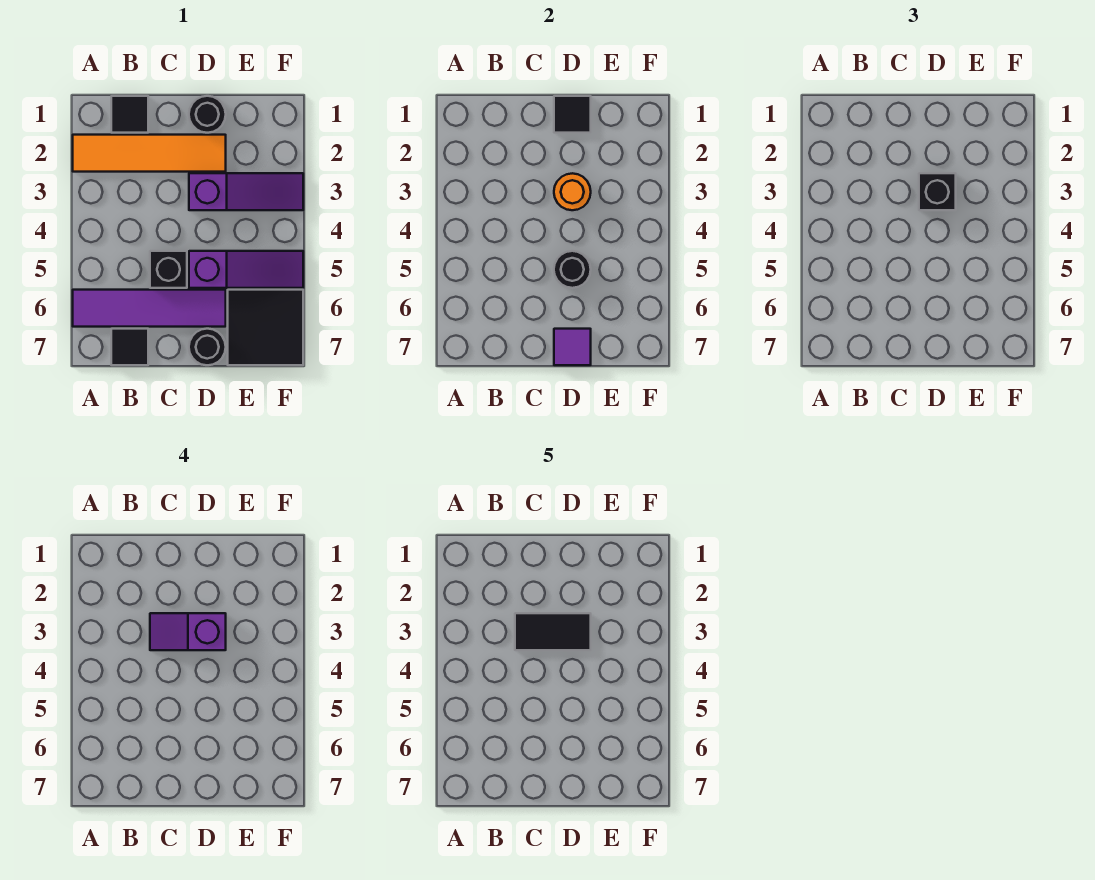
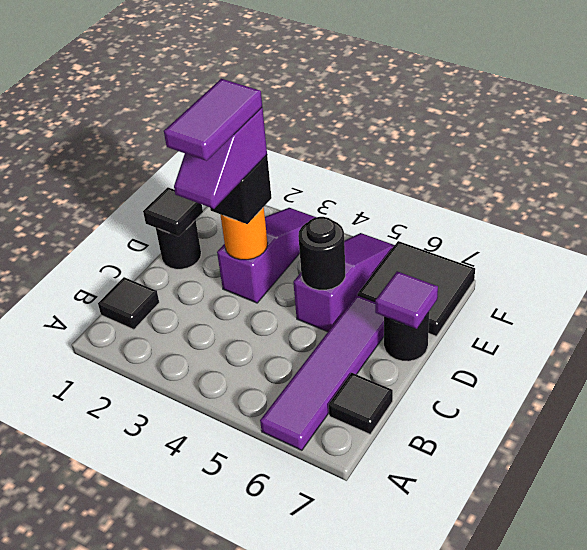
orange 1x4 tile [73,135,226,172] -> none
black 1x2 tile [515,613,591,650] -> purple 1x2 tile [164,79,262,161]
black 1x1 brick [150,251,187,288] -> none

